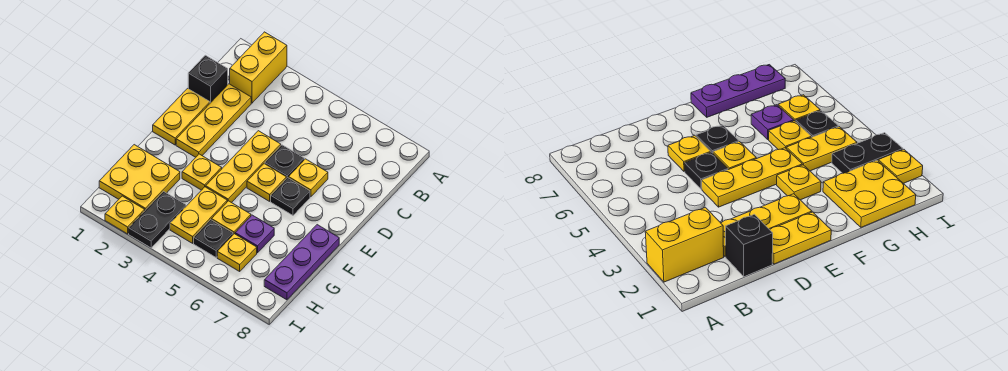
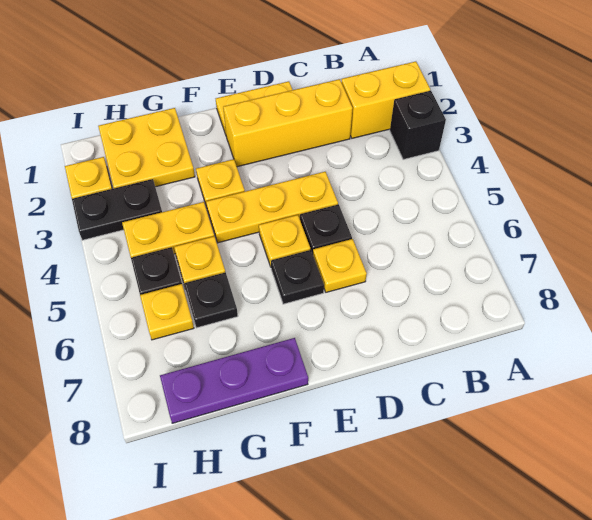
black 1x1 brick [188,55,228,103] -> black 1x1 brick moved to [390,91,446,159]
yellow 1x3 plate [176,84,251,157] -> yellow 1x3 brick [223,79,353,167]
purple 1x1 plate [235,215,274,253] -> black 1x1 plate [184,272,238,328]

